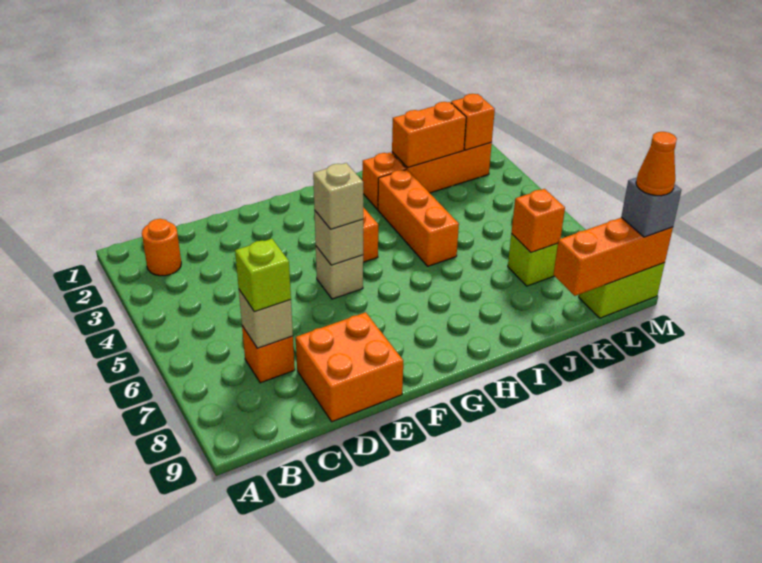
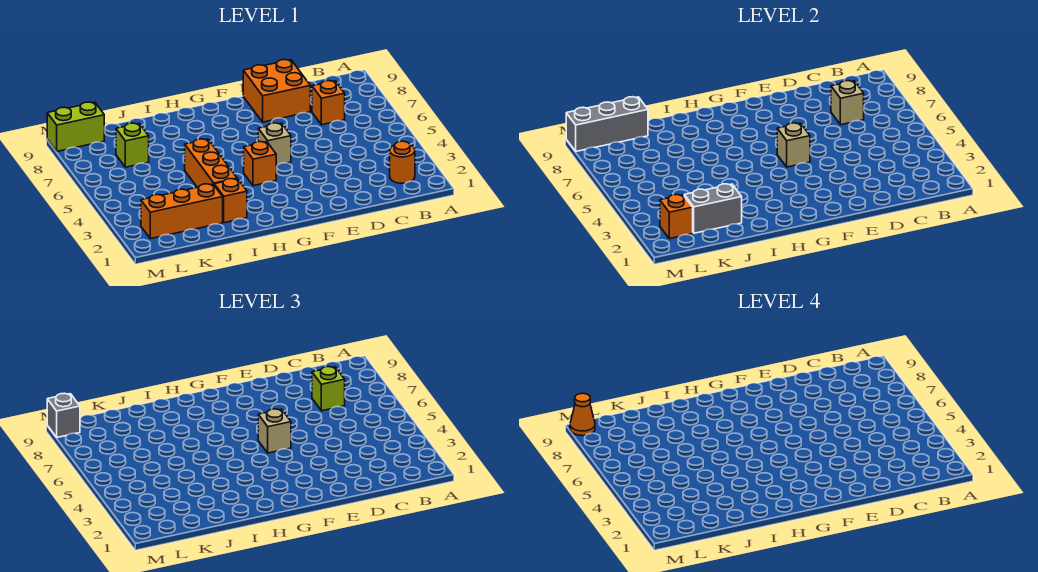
orange 1x2 brick [392,102,466,168] -> grey 1x2 brick [684,184,742,233]
orange 1x1 brick [511,189,565,252] -> none
orange 1x3 brick [553,218,673,296] -> grey 1x3 brick [566,97,648,151]

